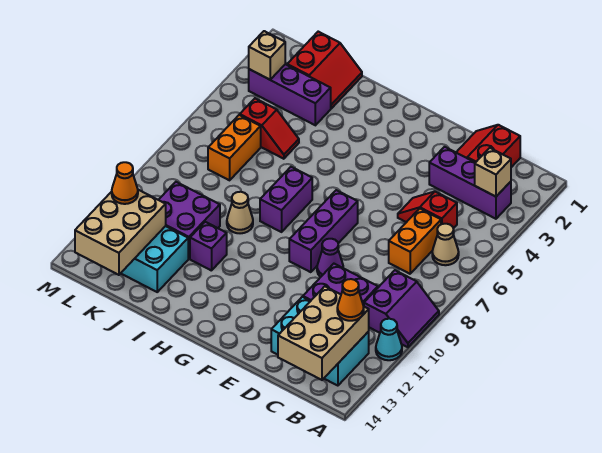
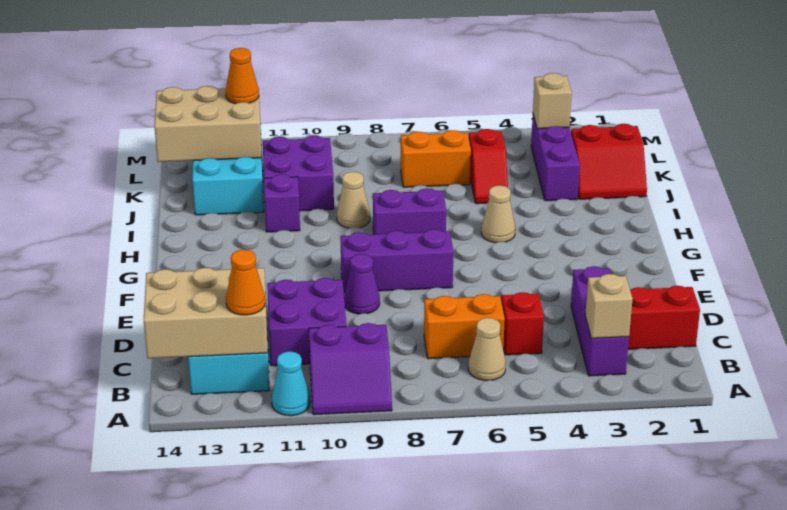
none -> tan 1x1 cone [481,185,515,243]

